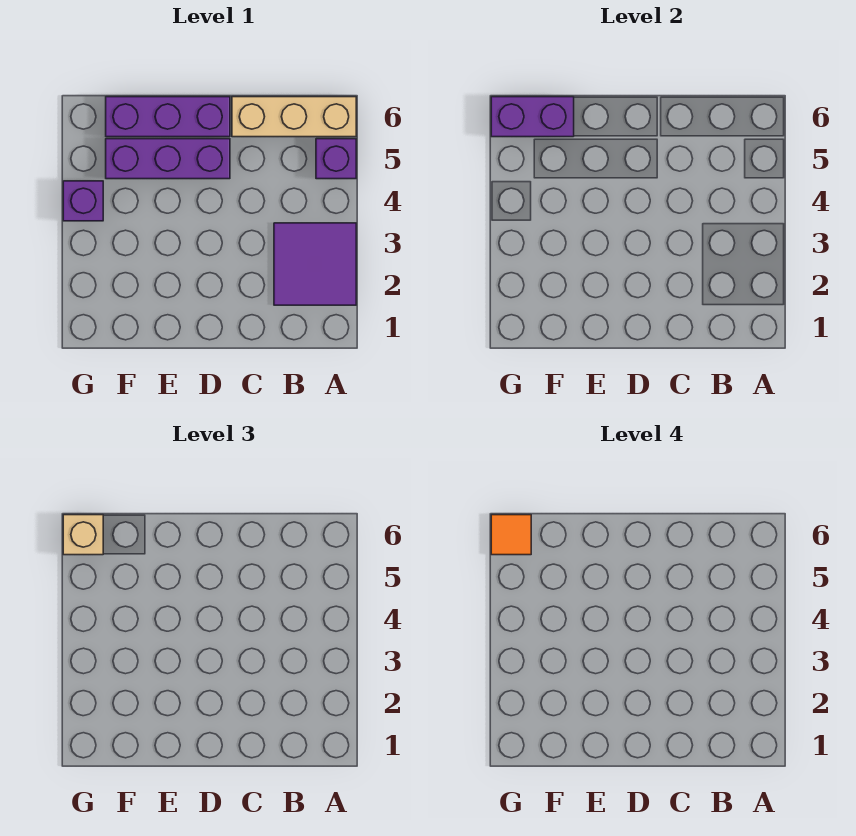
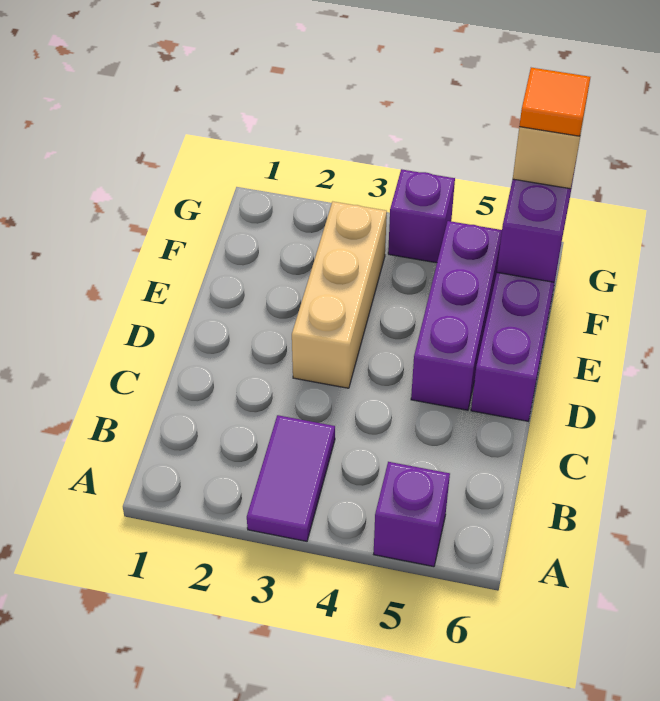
purple 2x2 tile [274,223,356,305] -> purple 1x2 tile [247,415,335,541]
tan 1x3 brick [232,97,356,137] -> tan 1x3 brick moved to [292,202,387,388]

